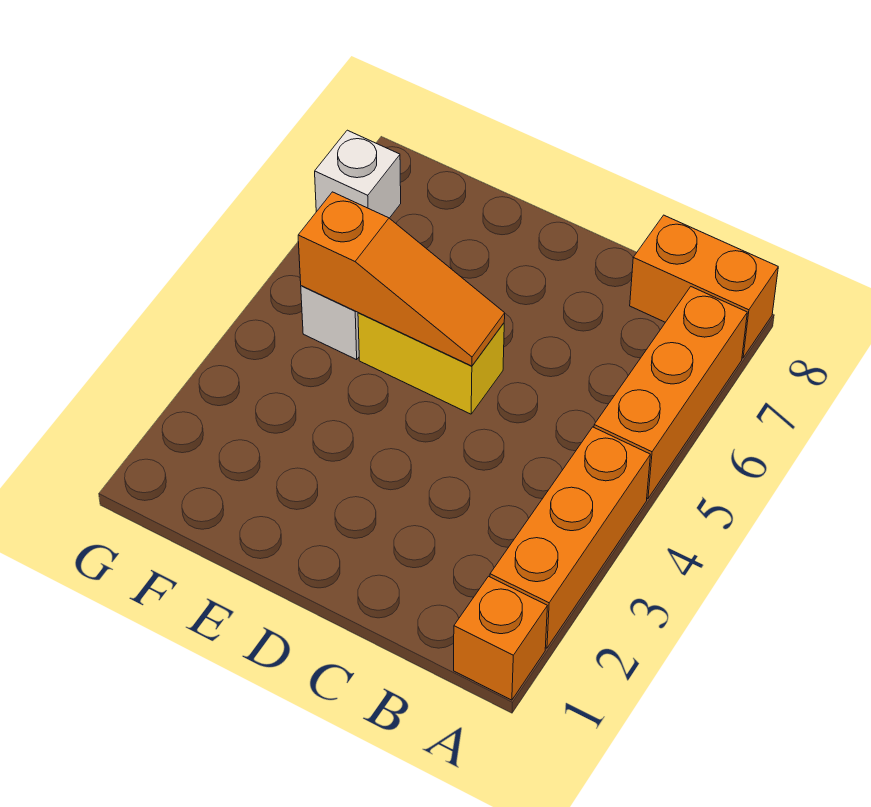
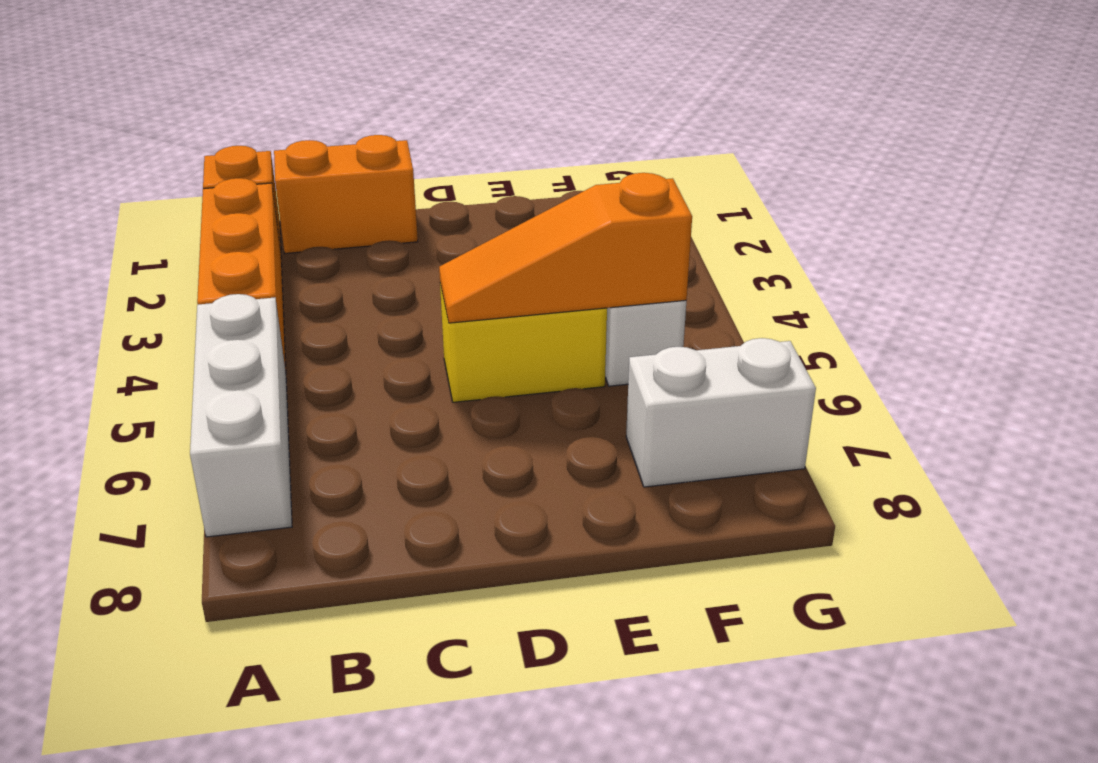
orange 1x3 brick [594,287,747,499] -> white 1x3 brick [190,294,292,537]
orange 1x2 brick [630,215,778,358] -> orange 1x2 brick moved to [274,135,418,253]
white 1x1 brick [315,130,401,218] -> white 1x2 brick [626,338,816,487]

